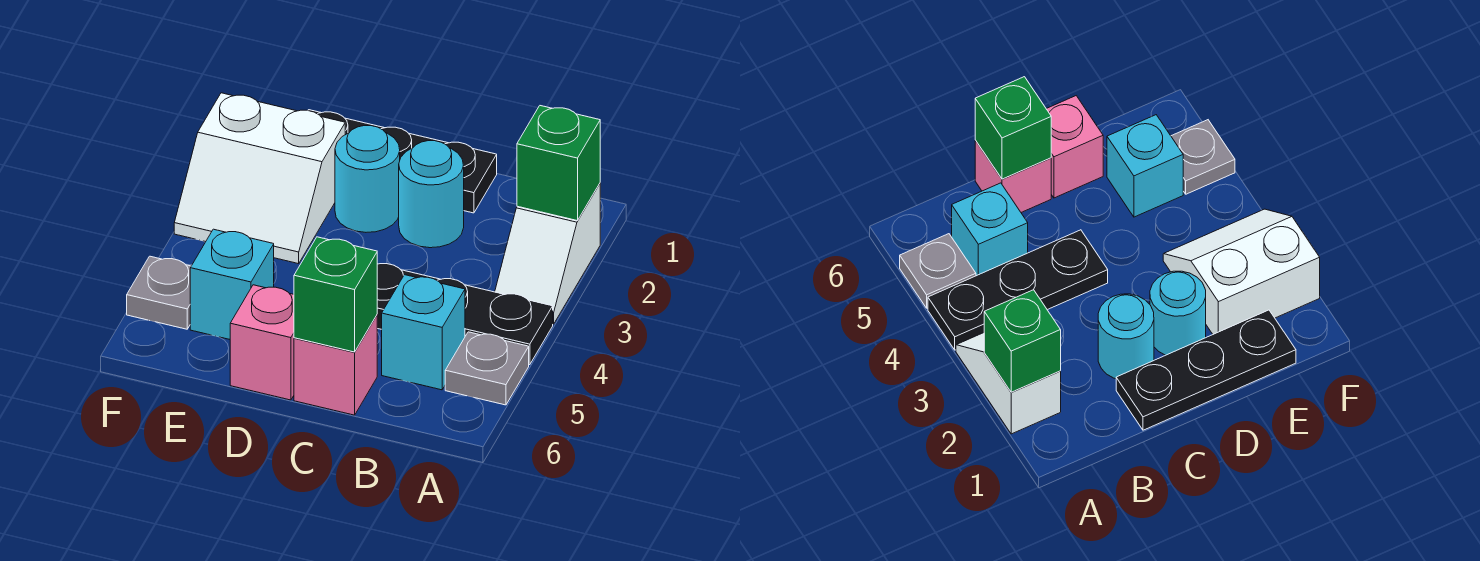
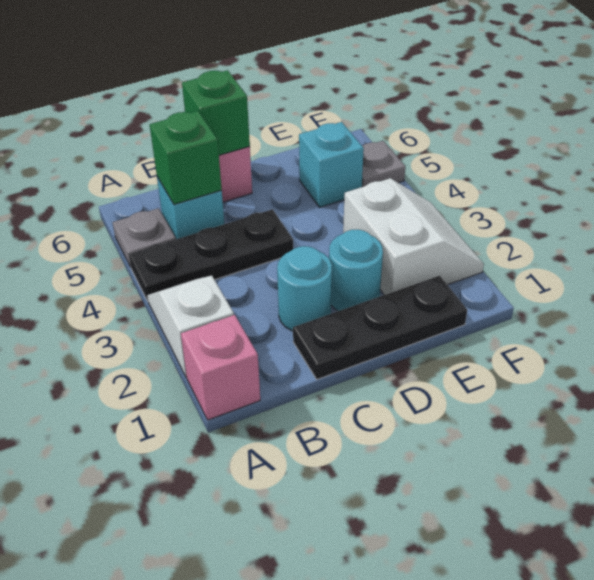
green 1x1 brick [517,106,600,221] -> green 1x1 brick moved to [150,111,222,204]
pink 1x1 brick [230,285,294,400] -> pink 1x1 brick moved to [181,315,260,420]
white 2x2 slope [174,93,345,264] -> white 2x2 slope turned to [343,178,484,295]

